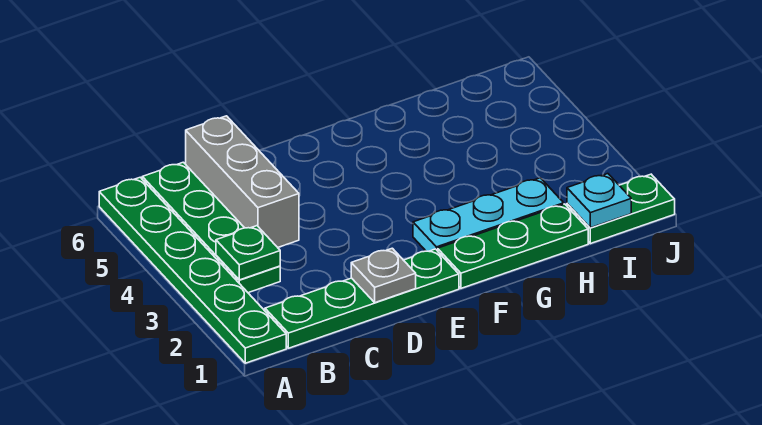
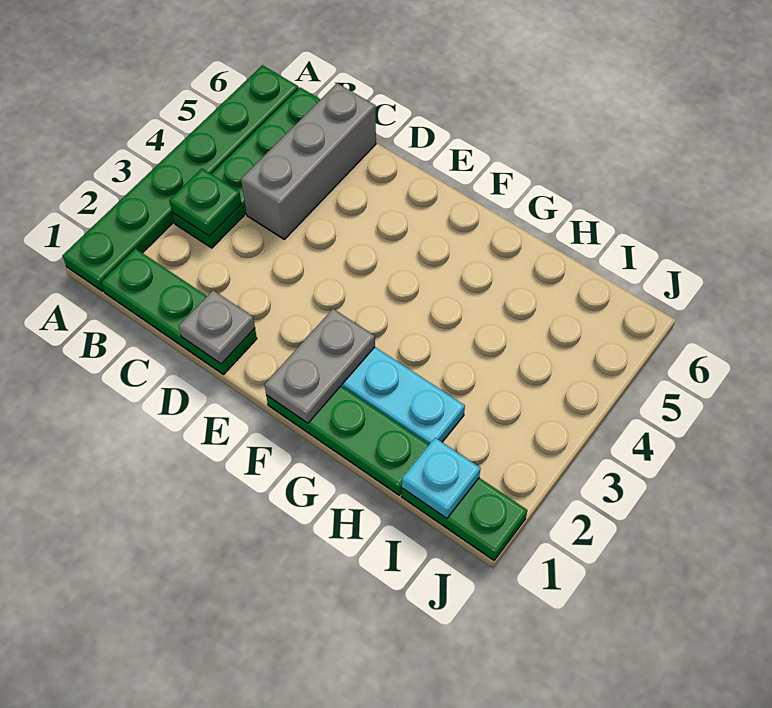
green 1x4 plate [265,249,459,348] -> green 1x3 plate [101,249,257,374]
none -> grey 1x2 plate [265,309,375,423]

